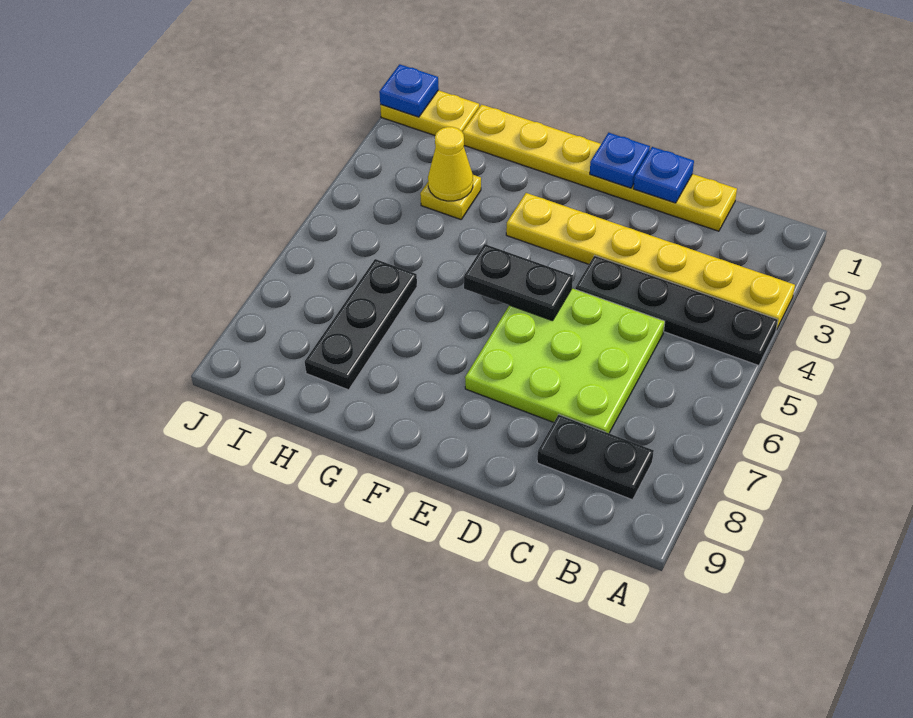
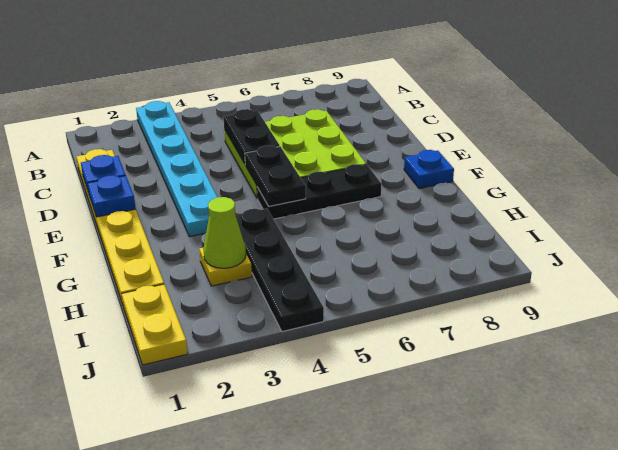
yellow 1x6 plate [506,193,795,330] -> cyan 1x6 plate [136,101,218,237]
black 1x4 plate [575,256,778,366] -> black 1x4 plate moved to [236,208,324,332]
black 1x2 plate [537,415,654,500] -> black 1x2 plate moved to [223,109,280,165]
yellow 1x1 cone [428,127,473,201] -> lime 1x1 cone [203,197,246,268]
black 1x3 plate [305,259,417,390] -> black 1x3 plate moved to [257,164,381,219]
blue 1x1 plate [379,64,439,117] -> blue 1x1 plate moved to [404,150,454,189]

